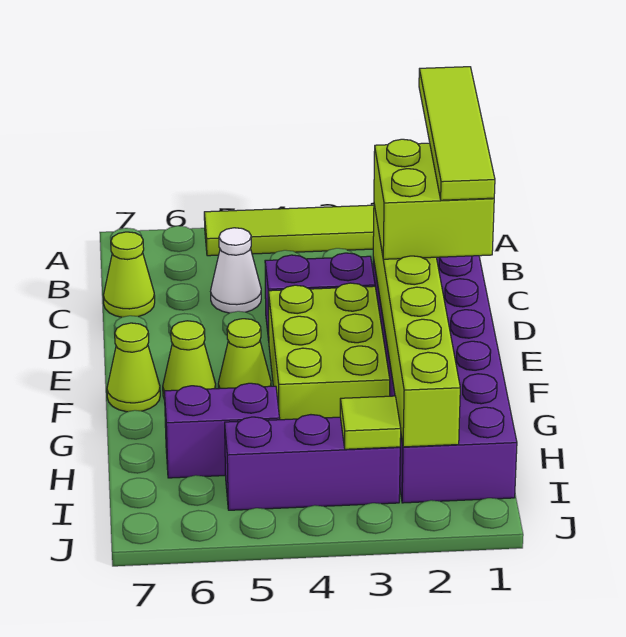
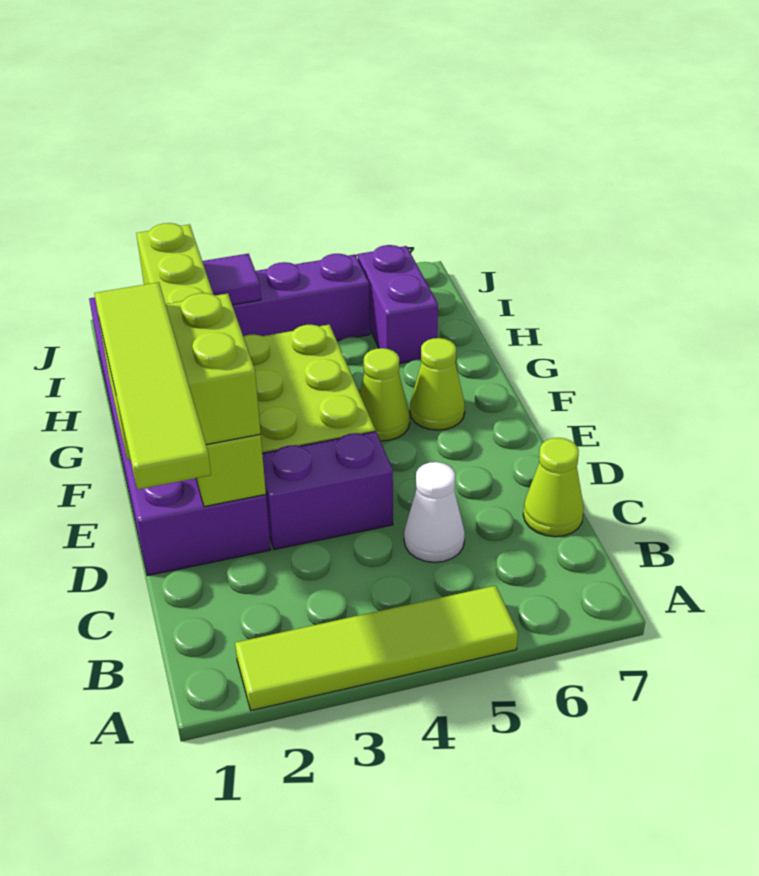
lime 1x1 cone [107,323,160,412] -> none
purple 1x2 brick [164,383,280,478] -> purple 1x2 brick turned to [358,245,438,364]
lime 1x1 tile [340,396,401,449] -> purple 1x1 tile [202,254,261,305]

